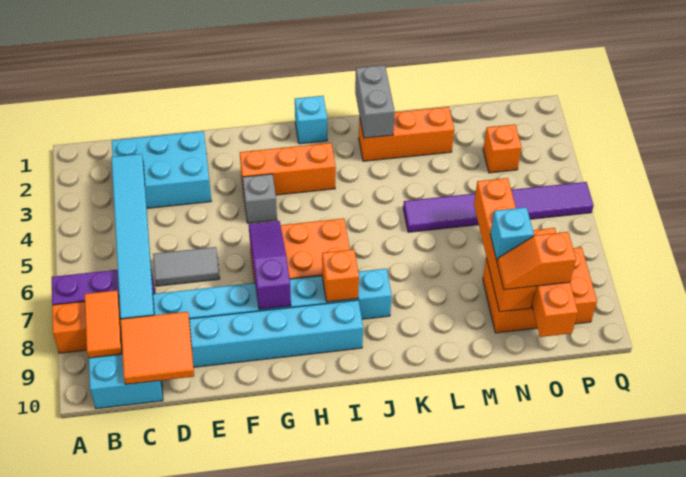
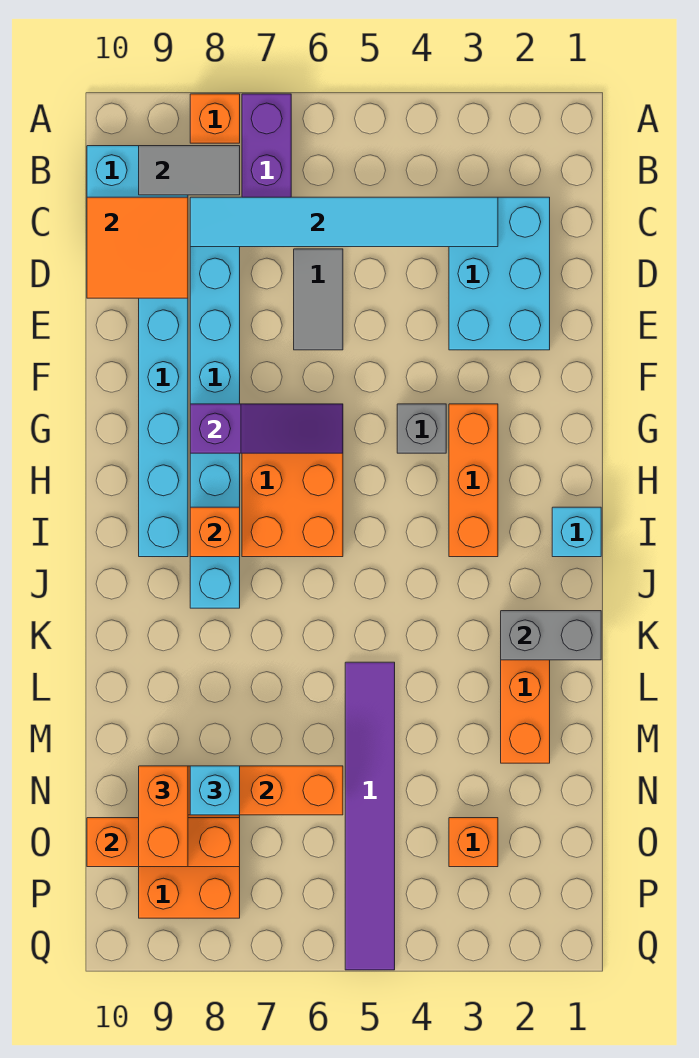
orange 1x2 tile [85,290,122,358] -> grey 1x2 tile [139,146,240,195]
orange 1x2 slope [497,232,576,290] -> orange 1x2 brick [139,766,188,867]

